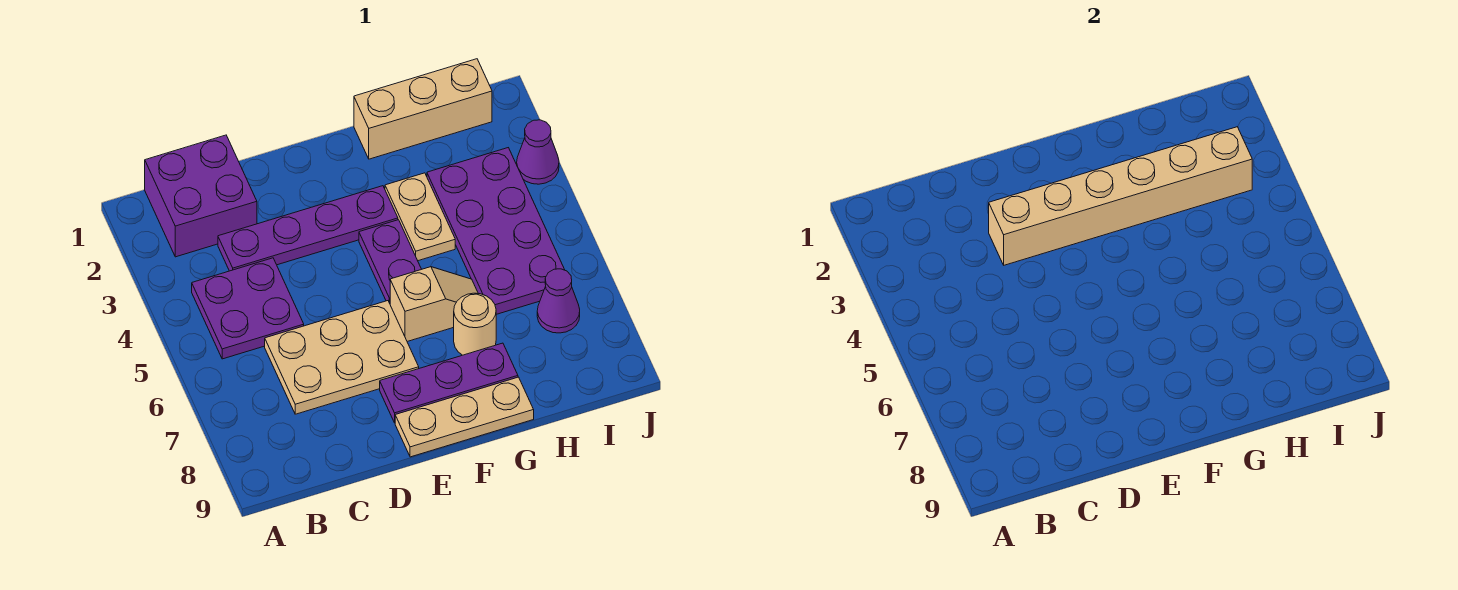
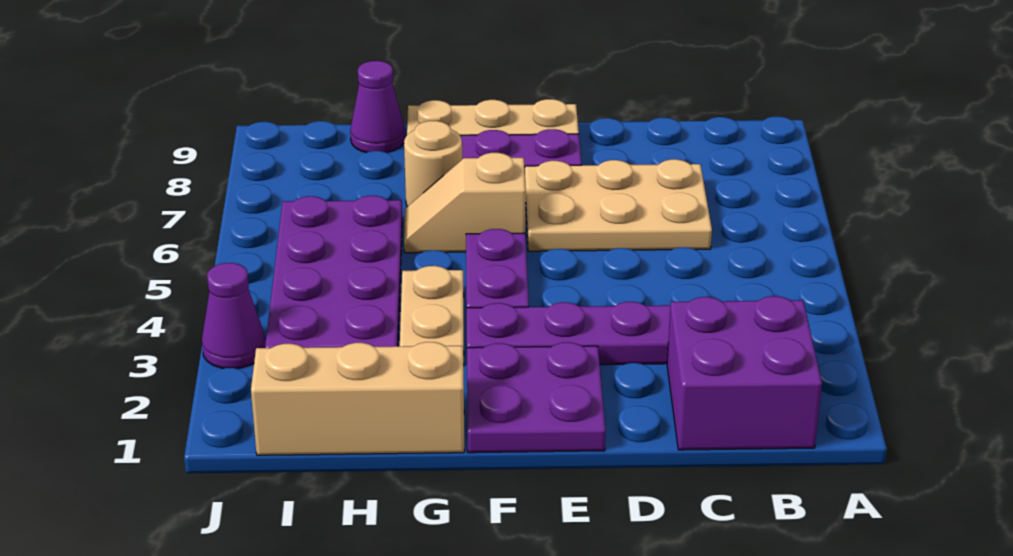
purple 2x2 plate [192,258,304,359] -> purple 2x2 plate moved to [467,342,606,453]
tan 1x6 brick [989,127,1252,265] -> none
purple 1x1 cone [537,269,580,333] -> purple 1x1 cone moved to [350,61,405,153]

